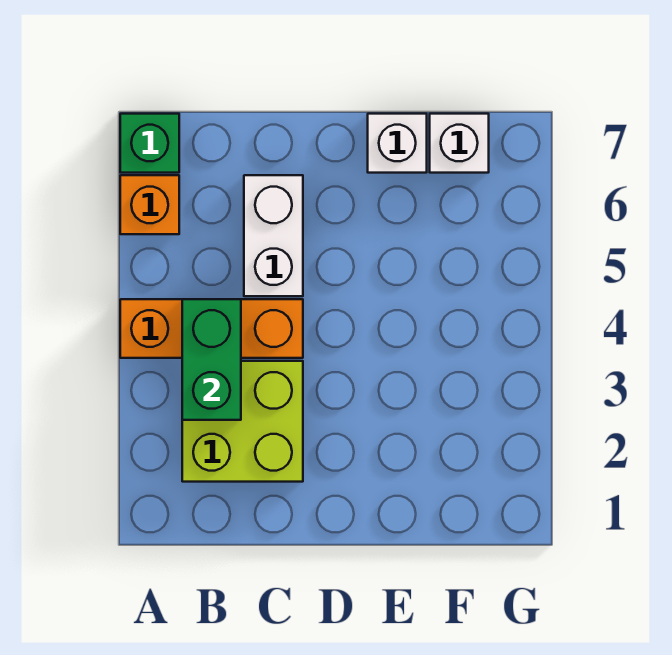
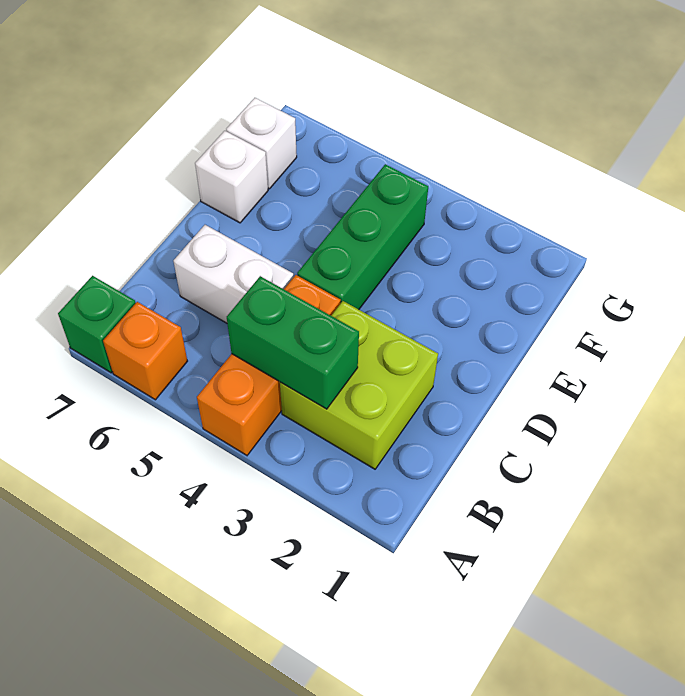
none -> green 1x3 brick [297,164,428,309]

